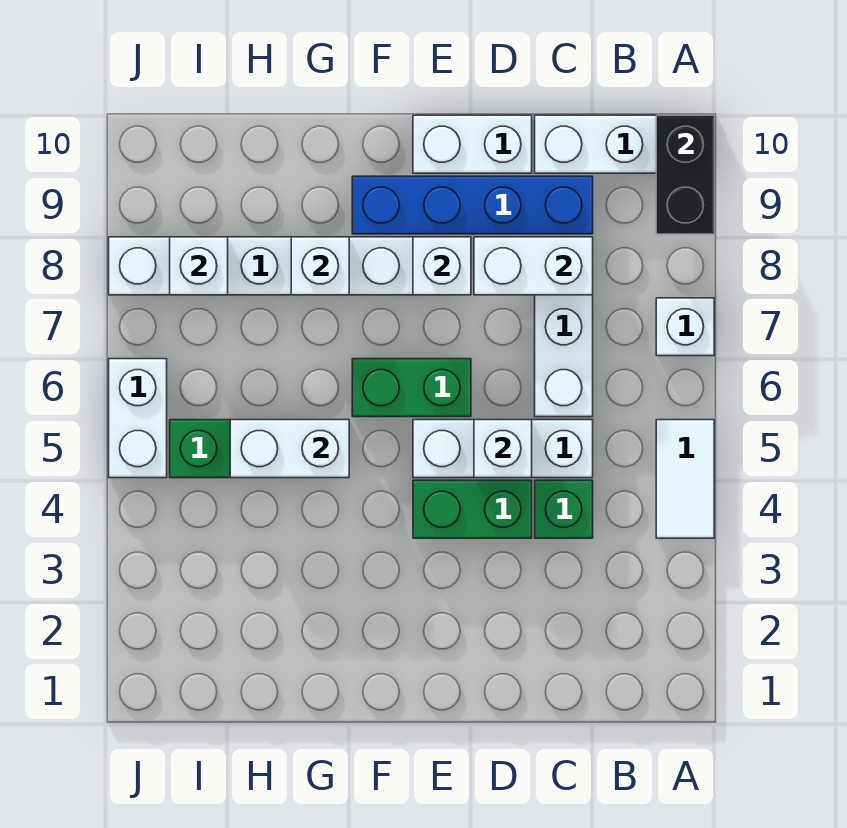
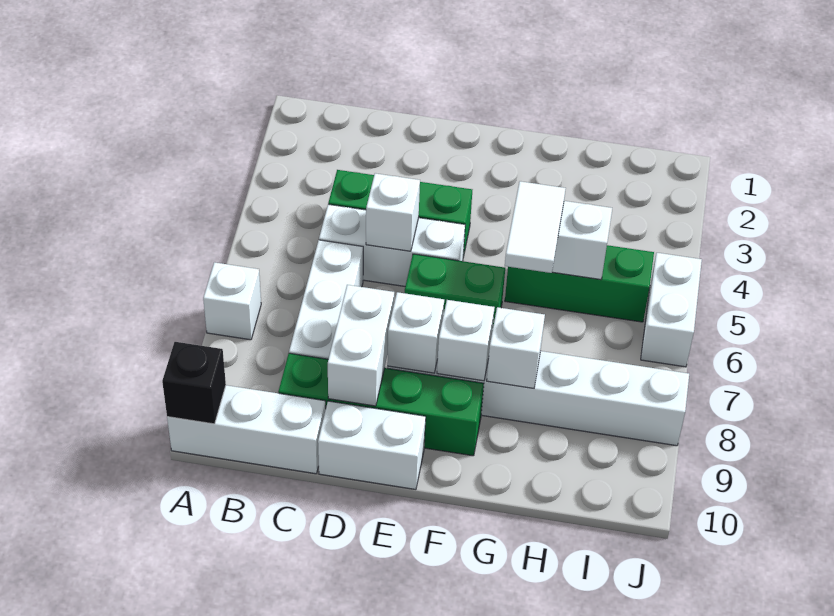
white 1x2 tile [656,420,714,538] -> white 1x2 tile moved to [505,181,566,273]
black 1x2 brick [656,115,714,234] -> black 1x1 brick [162,342,226,424]
white 1x2 brick [474,237,593,295] -> white 1x2 brick turned to [328,285,394,406]
blue 1x4 brick [352,176,593,234] -> green 1x4 brick [278,353,484,456]
white 1x1 brick [170,237,228,295] -> white 1x1 brick moved to [437,300,494,381]

